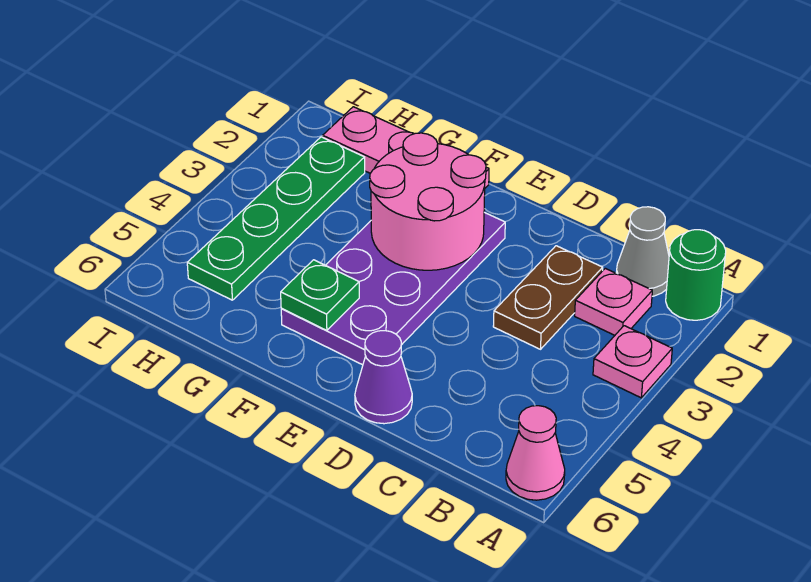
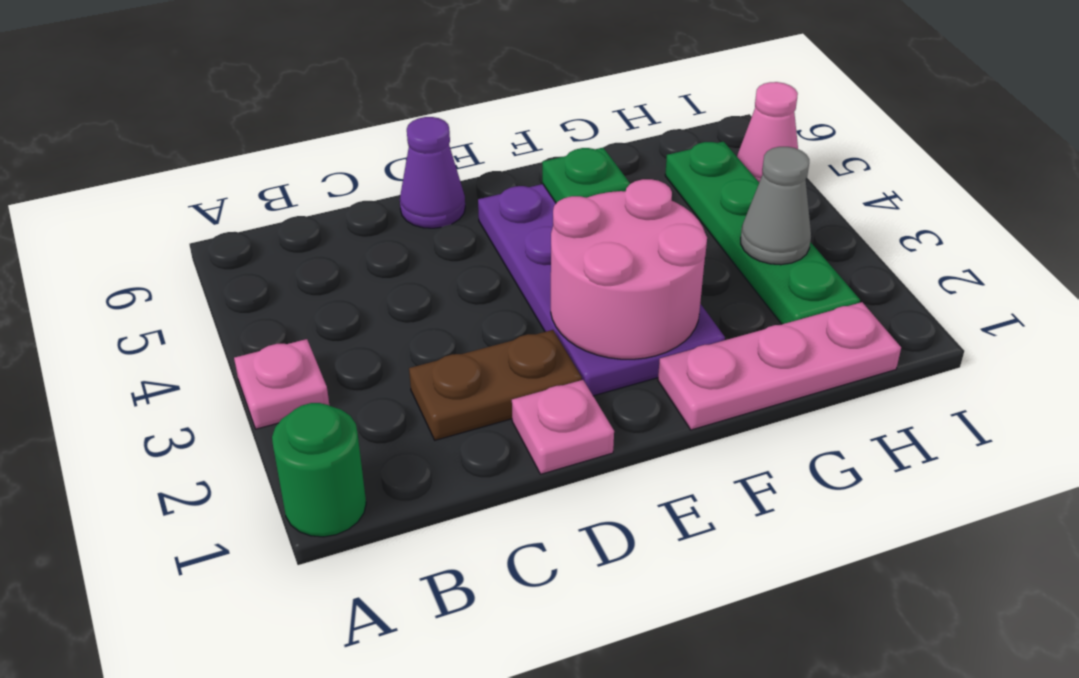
pink 1x1 cone [506,406,565,500] -> pink 1x1 cone moved to [737,82,798,182]
grey 1x1 cone [616,207,669,296] -> grey 1x1 cone moved to [741,147,811,265]
pink 1x1 plate [575,268,652,335] -> pink 1x1 plate moved to [512,380,614,474]
brown 1x2 plate [493,246,603,349] -> brown 1x2 plate turned to [409,330,582,440]

